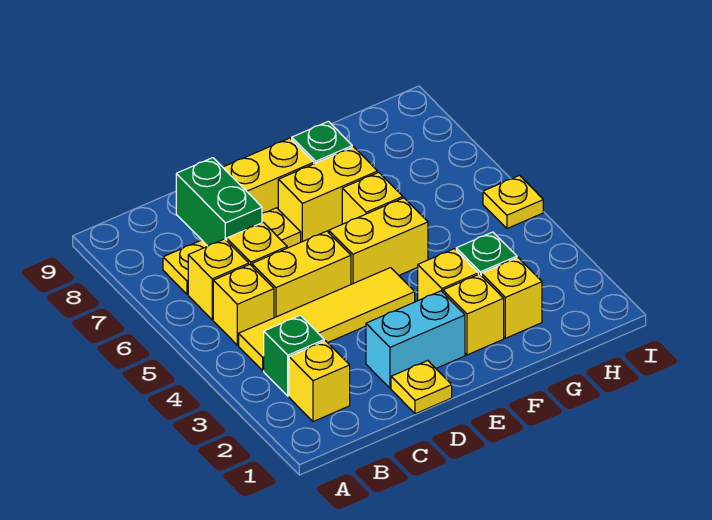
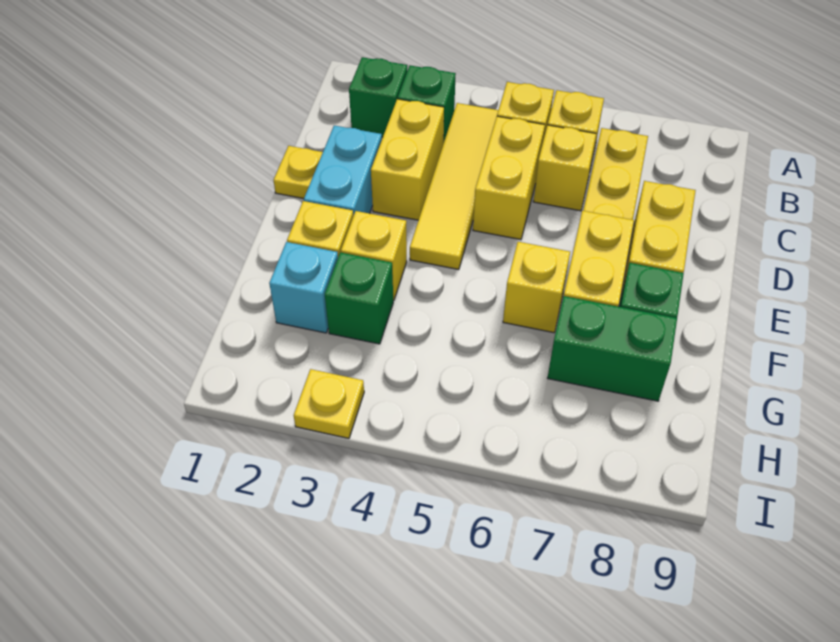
yellow 1x1 brick [289,341,350,422] -> green 1x1 brick [349,57,407,137]
green 1x2 brick [176,158,262,246] -> green 1x2 brick moved to [548,296,677,401]
yellow 1x2 brick [329,198,428,284] -> yellow 1x2 brick moved to [371,99,444,220]
yellow 1x1 brick [481,258,542,338] -> cyan 1x1 brick [269,242,338,333]
yellow 1x1 plate [483,175,543,229] -> yellow 1x1 plate moved to [294,369,364,438]

